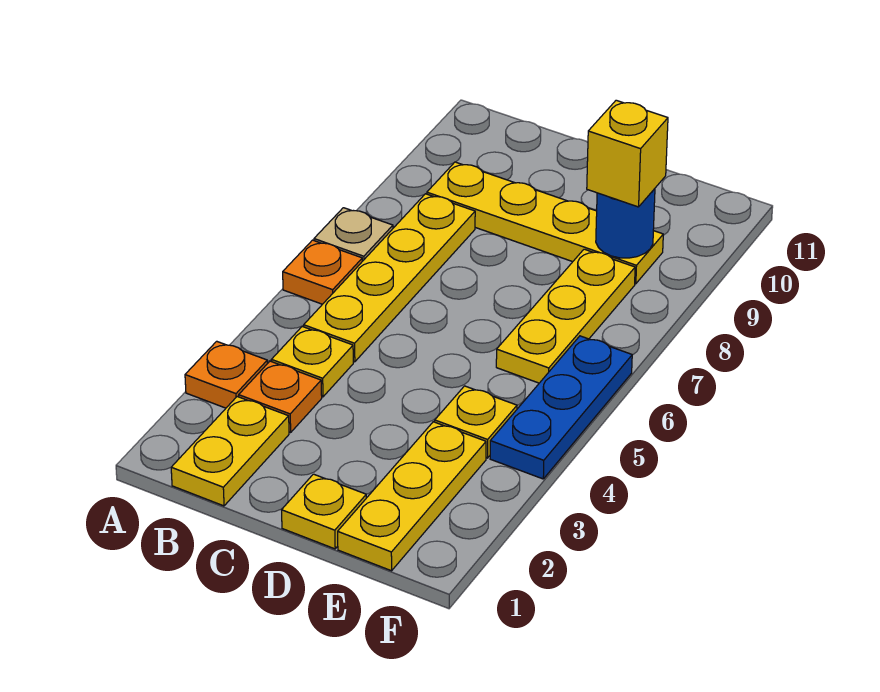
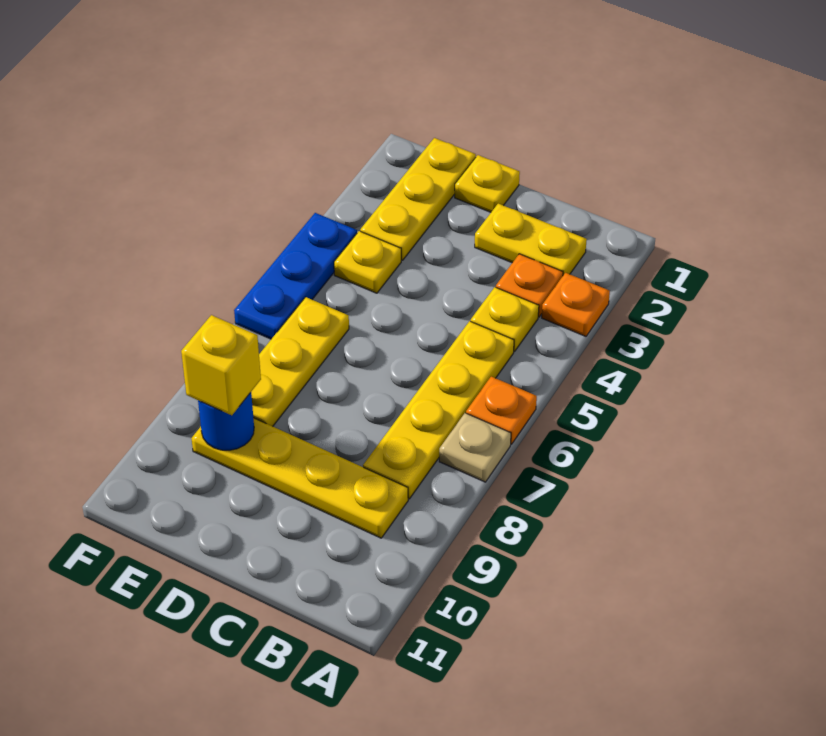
yellow 1x2 plate [171,397,289,506] -> yellow 1x2 plate turned to [475,204,587,275]

